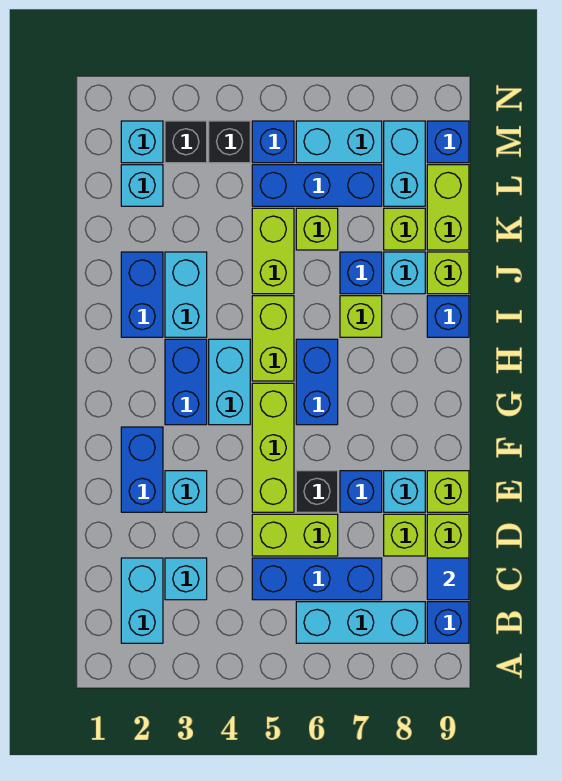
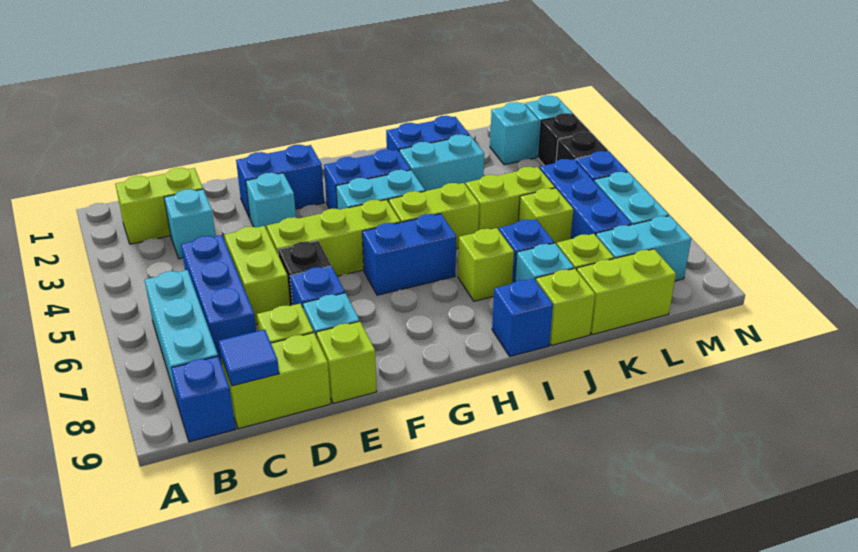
cyan 1x2 brick [121,558,163,643] -> lime 1x2 brick [115,168,203,244]
blue 1x1 brick [427,121,469,163] -> none

